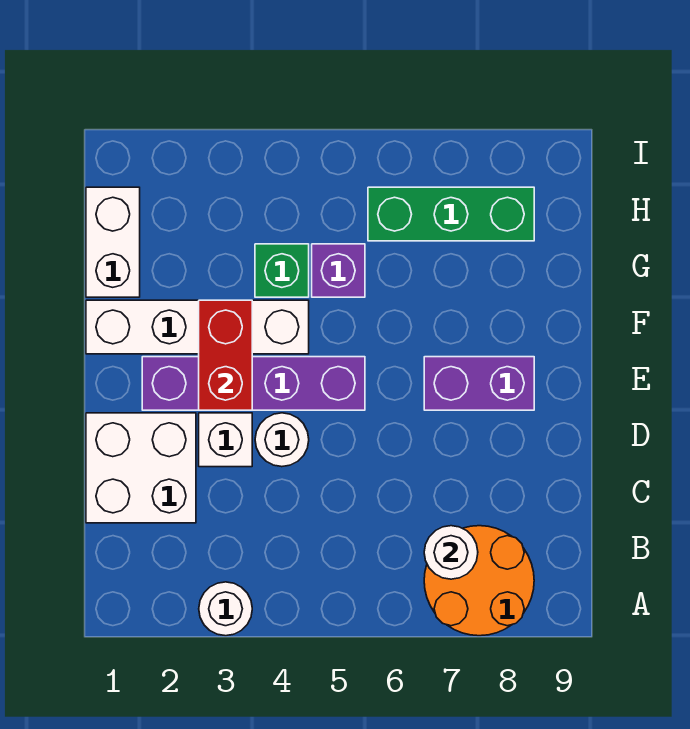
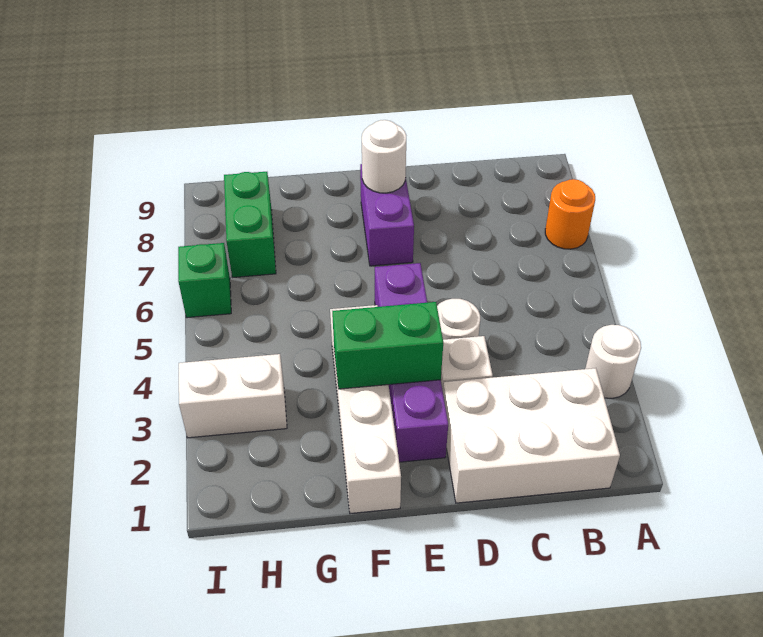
orange 2x2 round brick [424,526,534,636] -> orange 1x1 round brick [545,179,595,249]
white 1x1 round brick [424,526,478,579] -> white 1x1 round brick moved to [362,120,406,193]
white 2x2 brick [86,413,196,523] -> white 2x3 brick [443,368,620,503]
red 1x2 brick [199,300,252,410] -> green 1x2 brick [332,302,443,389]
white 1x2 brick [86,187,140,297] -> white 1x2 brick moved to [179,354,287,438]
green 1x1 brick [255,244,309,297] -> green 1x1 brick moved to [178,243,231,318]
purple 1x1 brick [312,244,365,297] -> none
green 1x3 brick [368,187,534,241] -> green 1x2 brick [224,172,276,278]

